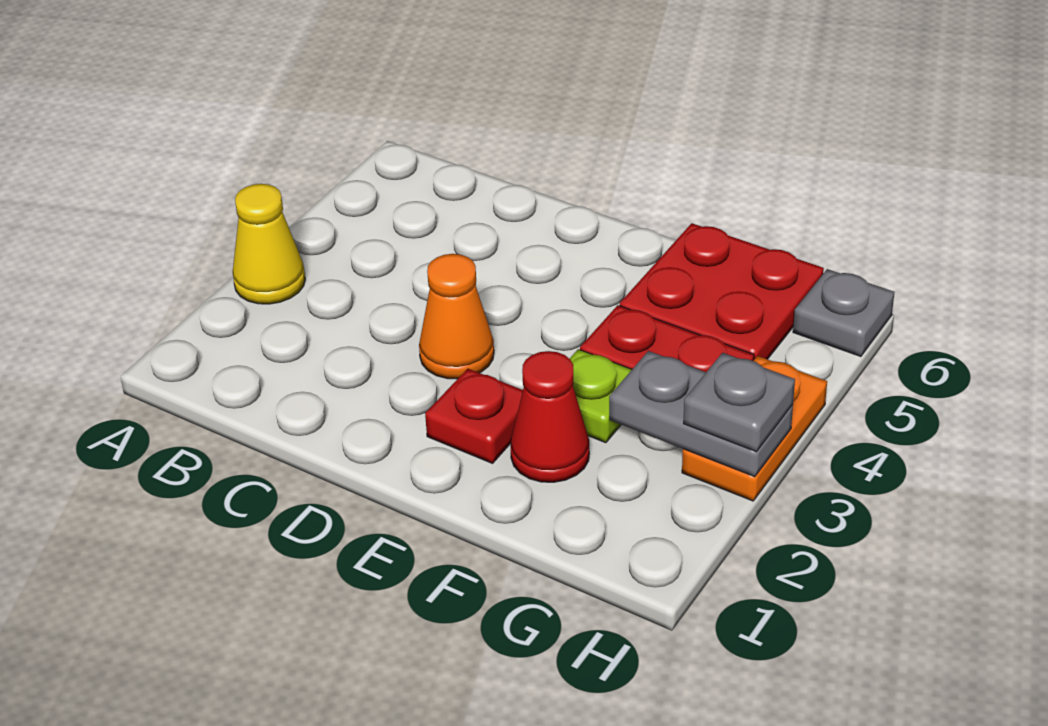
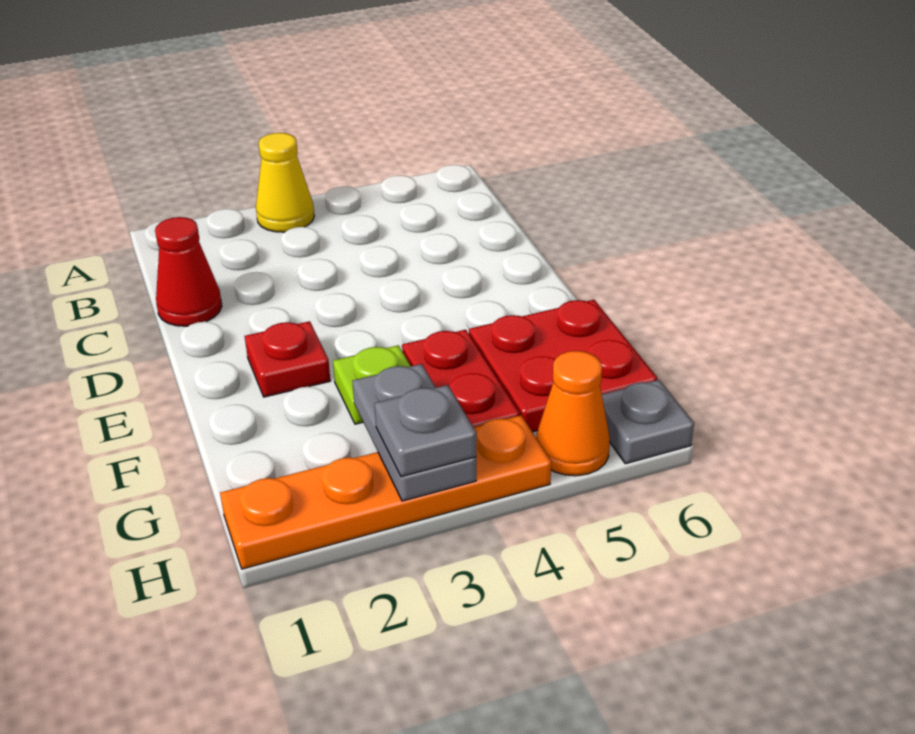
orange 1x1 cone [419,254,494,379] -> orange 1x1 cone moved to [536,351,610,476]
red 1x1 cone [510,351,589,482] -> red 1x1 cone moved to [155,217,222,326]
orange 1x2 plate [682,356,827,501] -> orange 1x4 plate [220,415,551,569]

